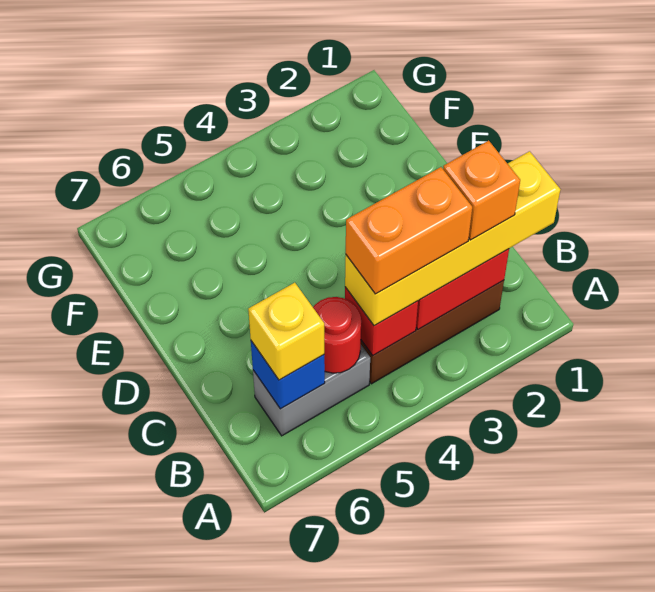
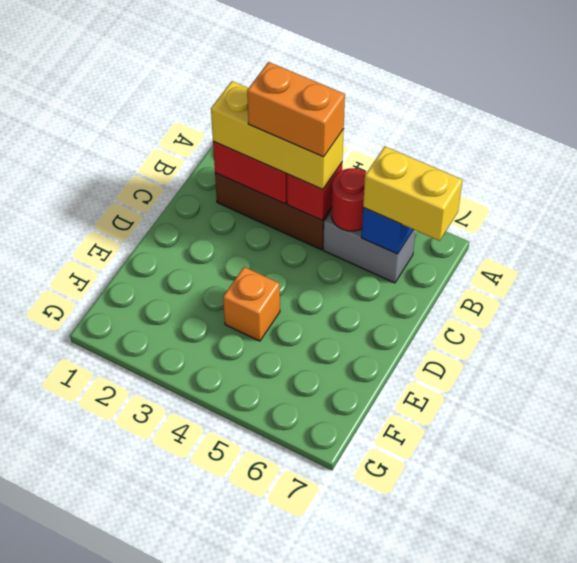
yellow 1x4 brick [345,151,560,326] -> yellow 1x3 brick [211,81,344,190]
orange 1x1 brick [443,141,520,240] -> orange 1x1 brick moved to [223,267,280,341]
yellow 1x1 brick [248,283,324,380] -> yellow 1x2 brick [363,147,462,241]

